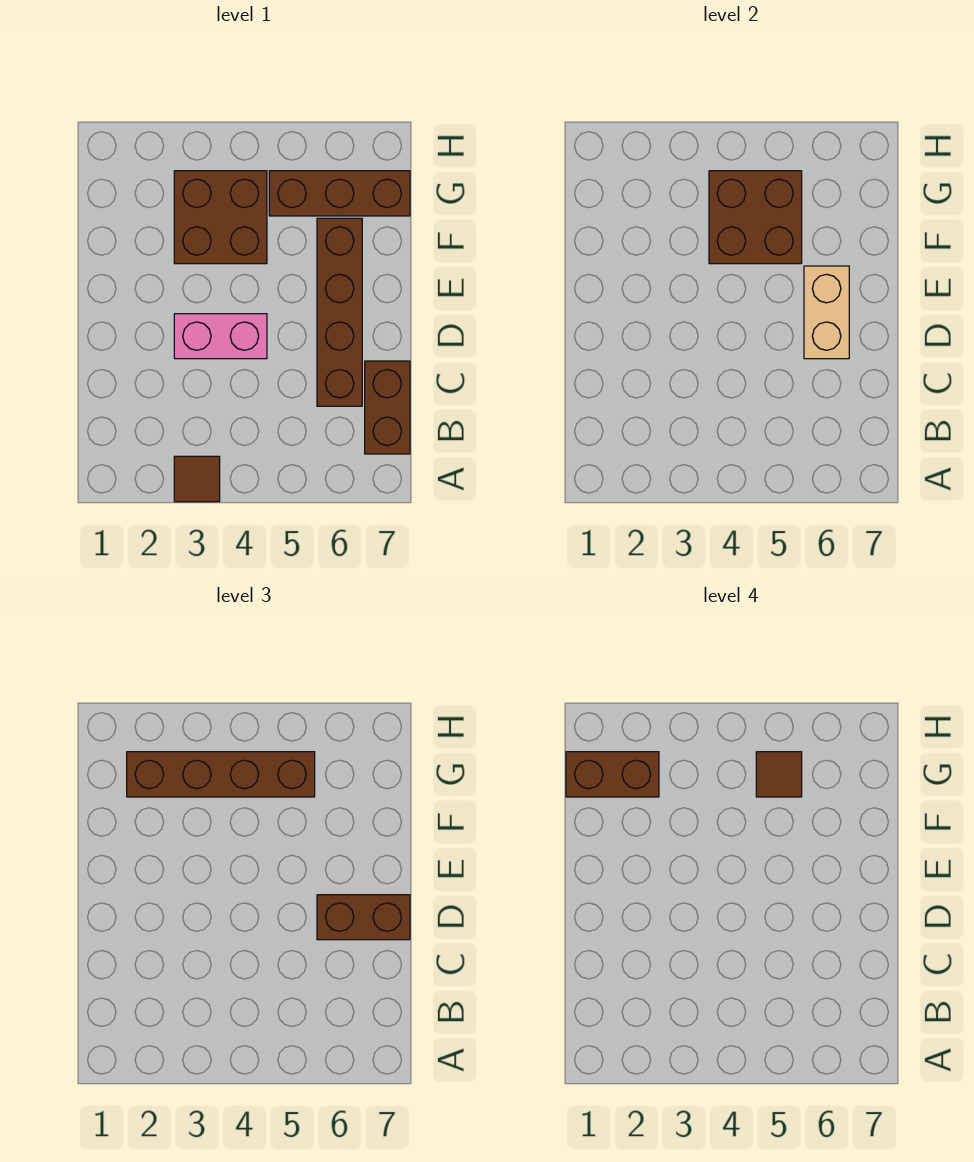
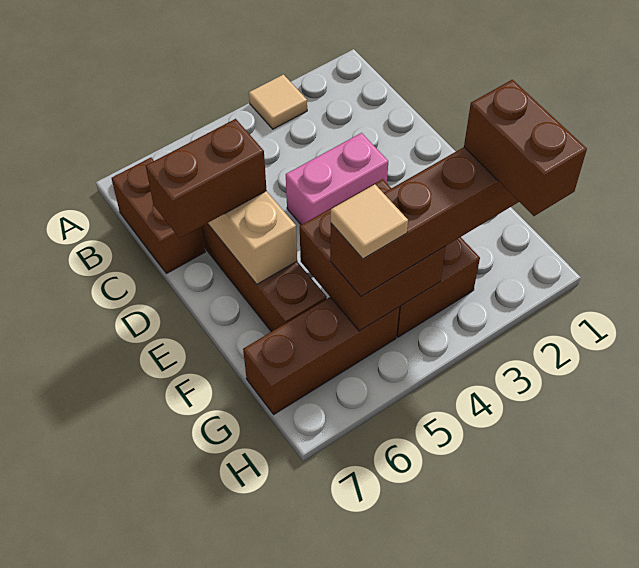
brown 1x1 tile [174,456,220,502] -> tan 1x1 tile [249,75,307,129]
brown 1x2 brick [566,752,659,797] -> brown 1x2 brick turned to [464,80,587,216]
brown 1x1 tile [756,752,802,797] -> tan 1x1 tile [331,185,408,259]

